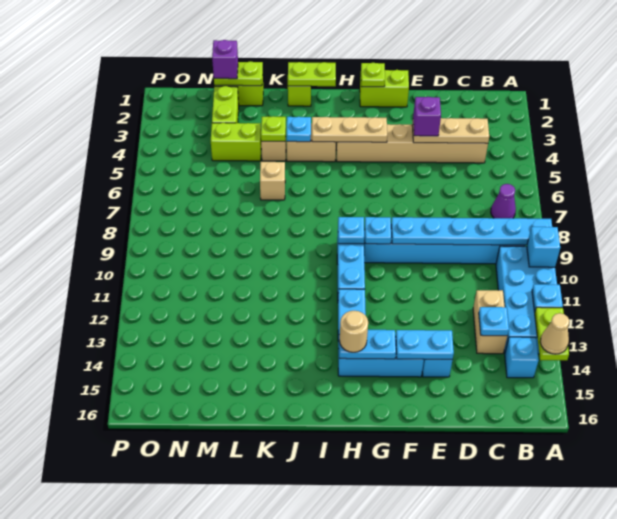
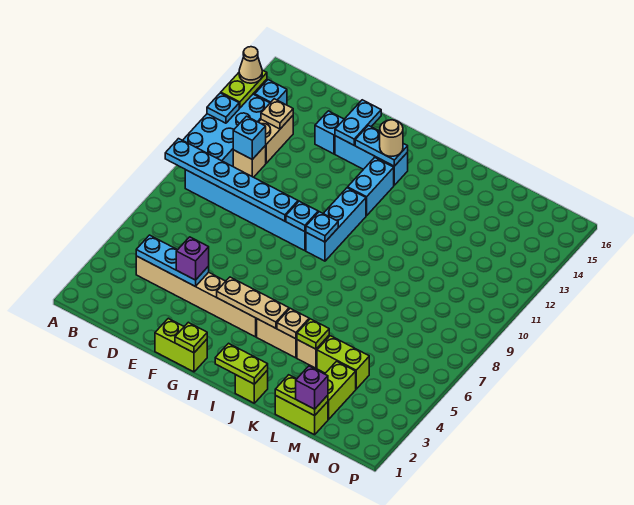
cyan 1x1 brick [527,227,560,267] -> cyan 1x1 brick moved to [233,116,266,159]
purple 1x1 cone [491,184,516,218] -> none
tan 1x3 plate [412,118,489,143] -> cyan 1x3 plate [136,235,209,287]
cyan 1x1 plate [479,307,509,336] -> tan 1x1 plate [261,99,293,129]
cyan 1x2 plate [396,330,454,359] -> cyan 1x2 plate turned to [335,100,381,145]
cyan 1x1 plate [287,117,311,142] -> tan 1x1 plate [277,308,309,339]
tan 1x1 brick [260,162,285,200] -> tan 1x1 brick moved to [233,145,266,177]

